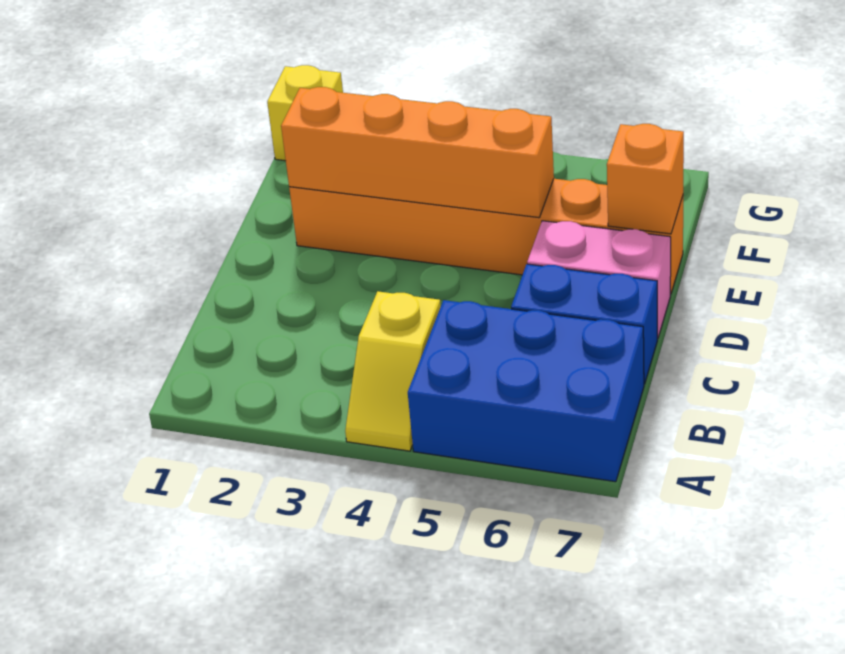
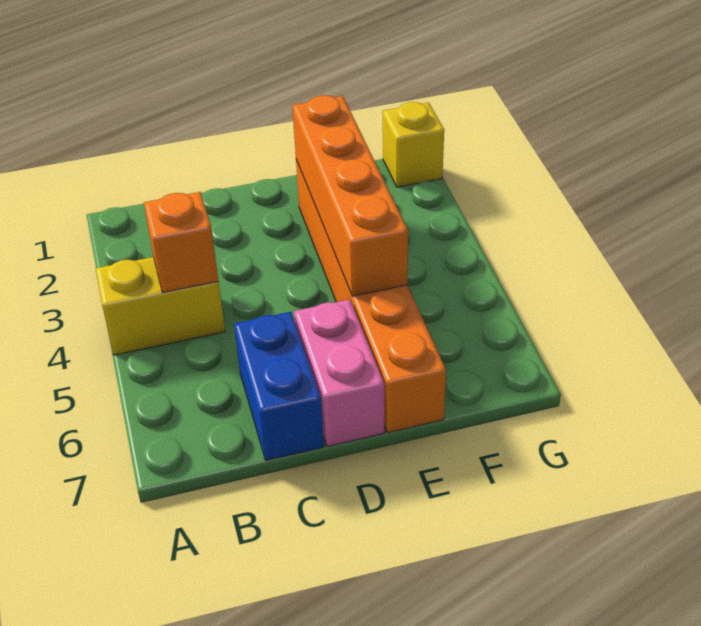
yellow 1x2 slope [345,291,441,451] -> yellow 1x2 brick [95,257,225,355]
blue 2x3 brick [408,300,644,482] -> none
orange 1x1 brick [607,124,684,234] -> orange 1x1 brick moved to [144,192,218,293]

